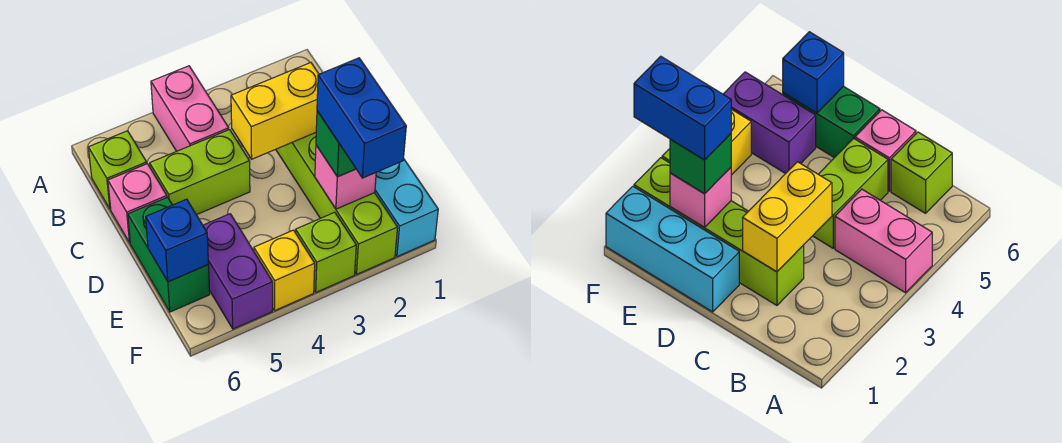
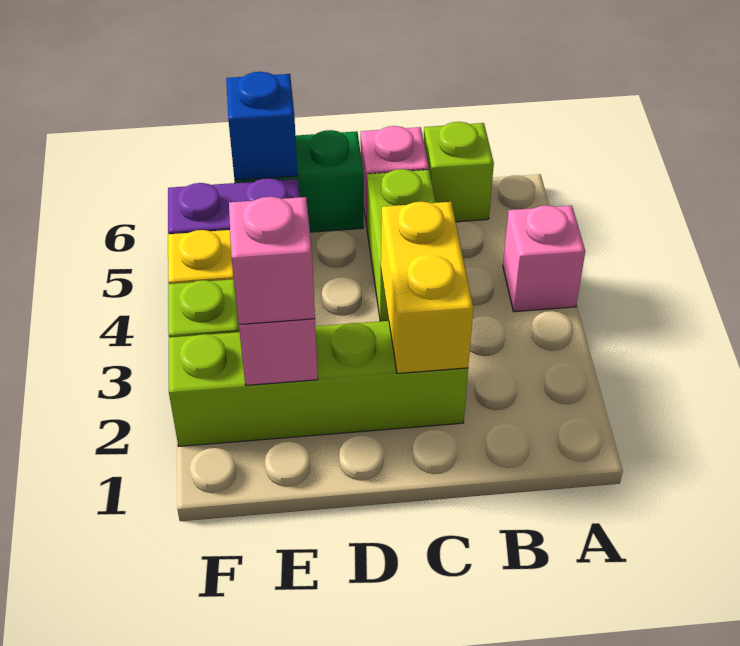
pink 1x2 brick [151,66,229,151] -> pink 1x1 brick [503,205,585,312]
cyan 1x3 brick [375,159,438,257] -> none
green 1x1 brick [316,111,356,177] -> pink 1x1 brick [229,197,315,324]
blue 1x2 brick [317,58,406,178] -> none

